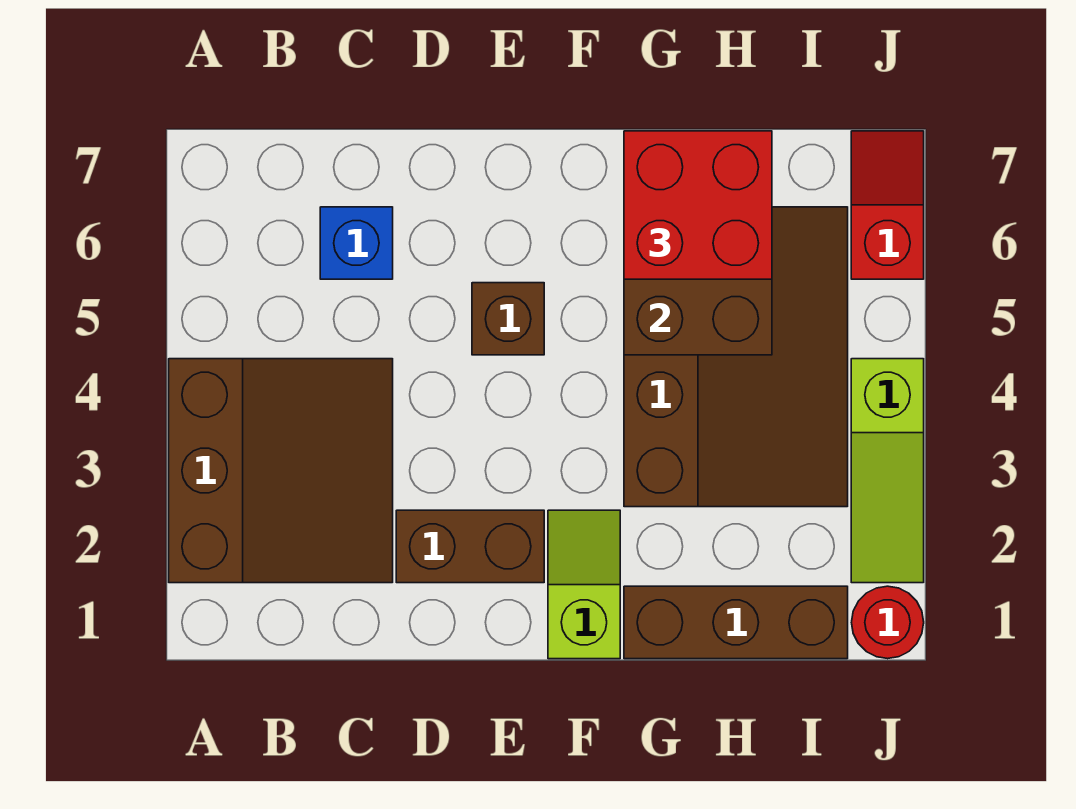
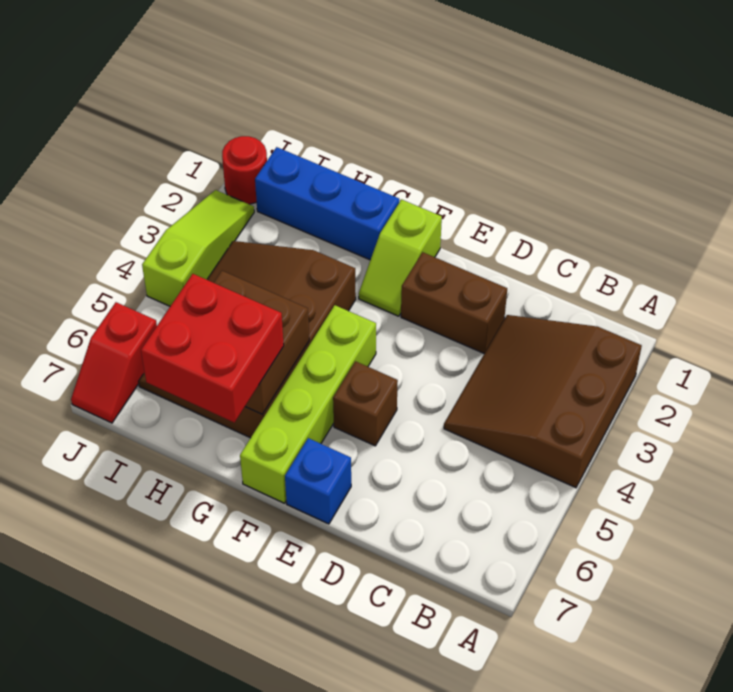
blue 1x1 brick [320,207,393,279] -> blue 1x1 brick moved to [285,438,351,524]
none -> lime 1x4 brick [240,305,376,503]
brown 1x3 brick [624,586,848,659] -> blue 1x3 brick [255,147,399,260]

